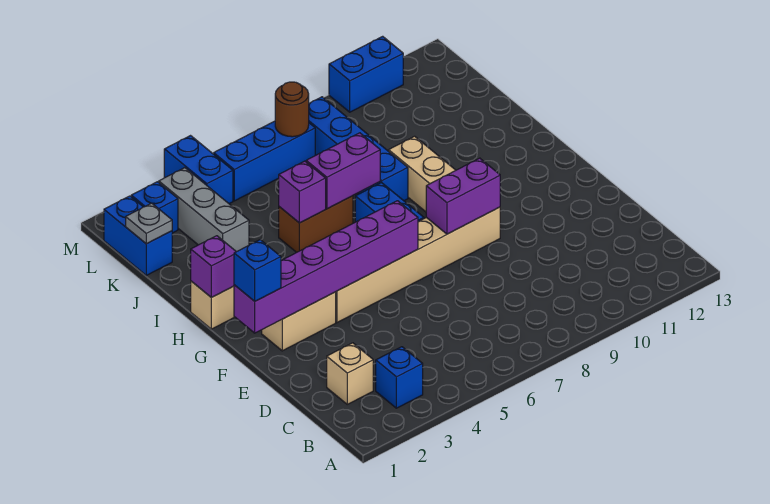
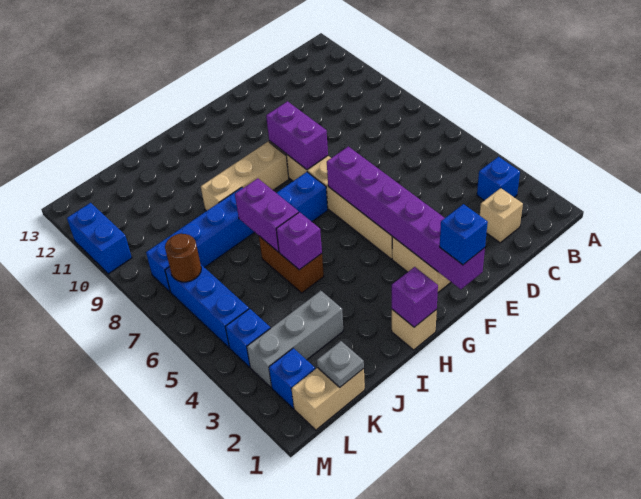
blue 1x2 brick [104,196,172,275] -> tan 1x2 brick [291,368,365,430]
blue 1x2 brick [164,136,233,204] -> blue 1x1 brick [225,309,270,367]

